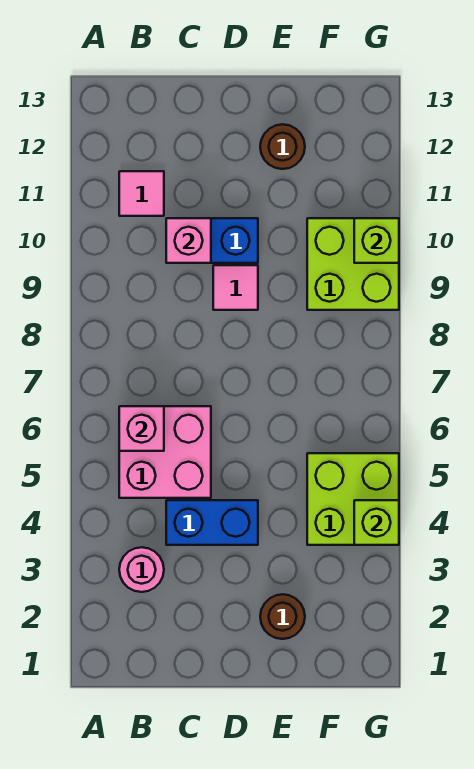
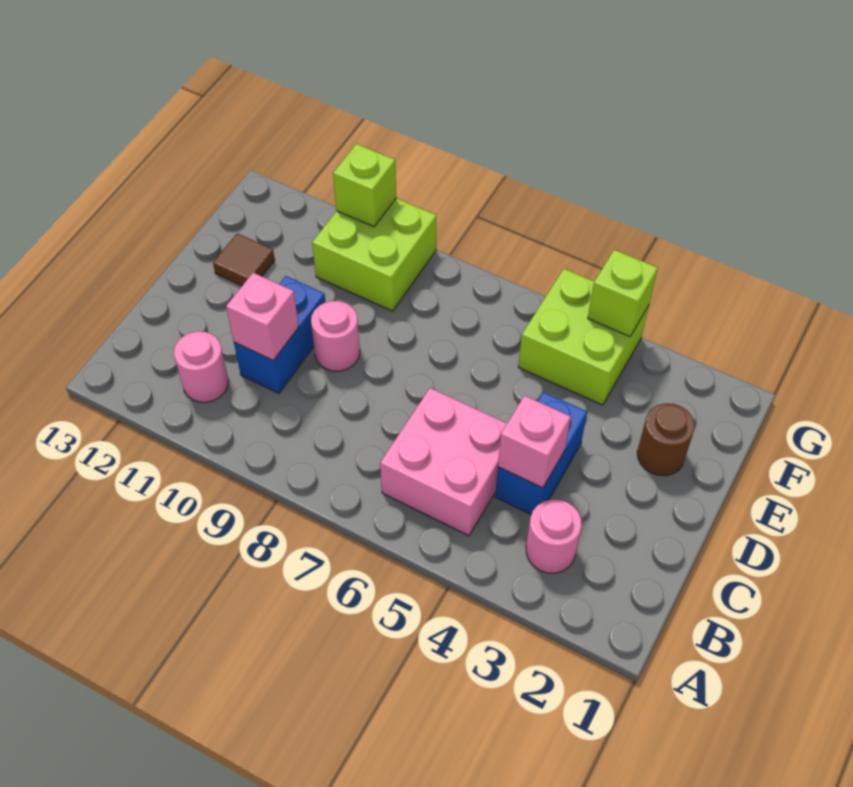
pink 1x1 brick [119,406,164,451] -> pink 1x1 brick moved to [498,396,571,488]
pink 1x1 tile [119,171,164,216] -> pink 1x1 round brick [174,331,229,402]
pink 1x1 tile [213,265,258,310] -> pink 1x1 round brick [311,301,360,371]
brown 1x1 round brick [260,124,305,169] -> brown 1x1 tile [213,233,275,286]

